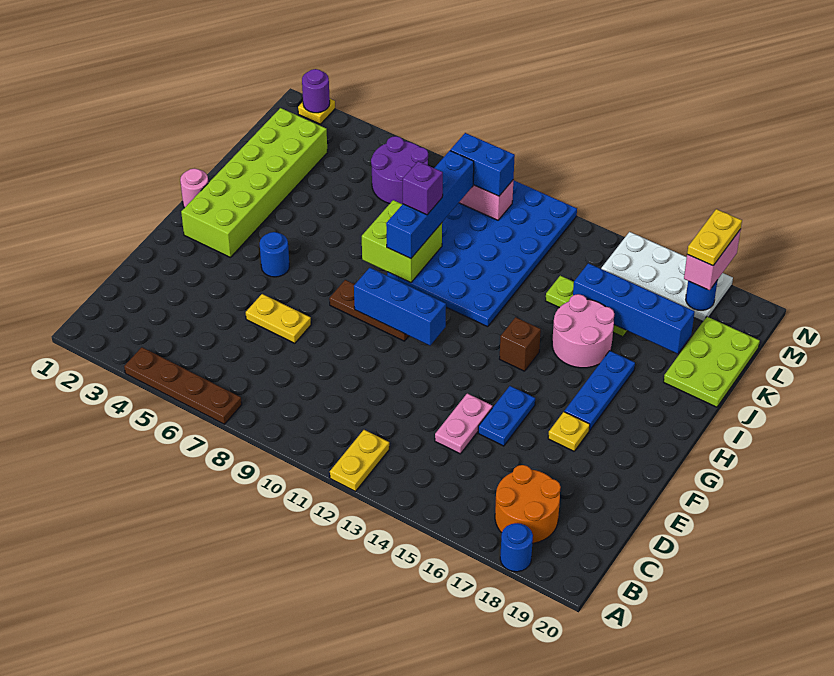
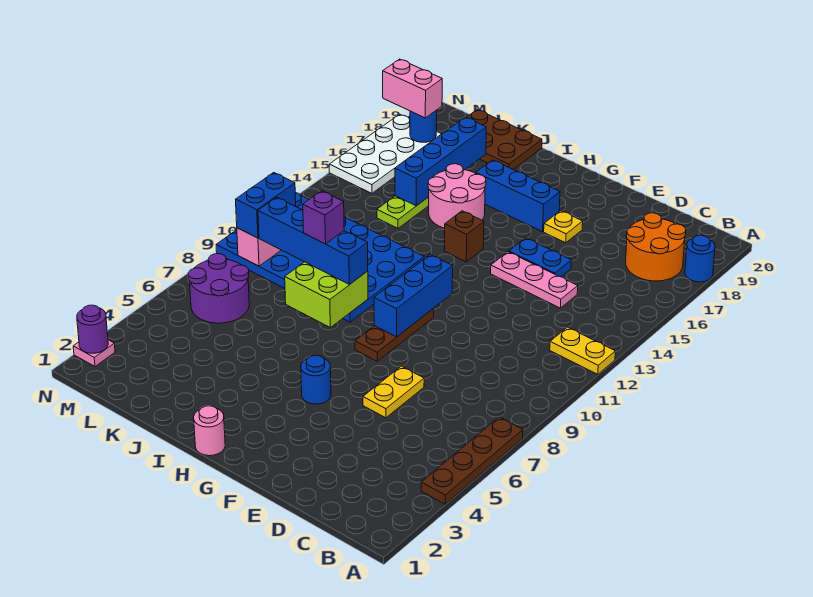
pink 1x2 plate [435,393,492,454] -> pink 1x3 plate [491,252,578,308]
lime 2x6 brick [181,108,328,257] -> none
blue 1x3 plate [564,351,635,430] -> blue 1x3 brick [476,160,560,232]
lime 2x3 plate [664,317,760,407] -> brown 2x3 plate [467,110,542,170]
yellow 1x2 plate [687,209,742,266] -> none
yellow 1x1 plate [298,99,335,124] -> pink 1x1 plate [73,340,115,366]

